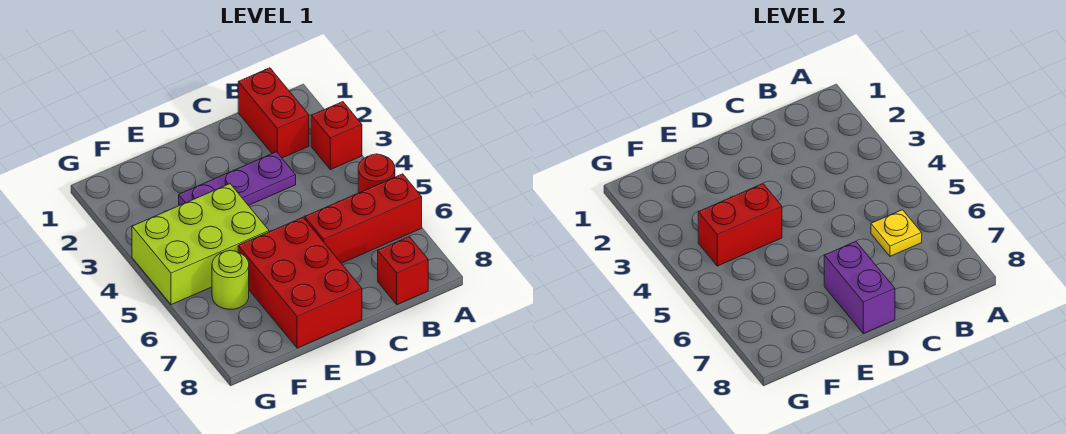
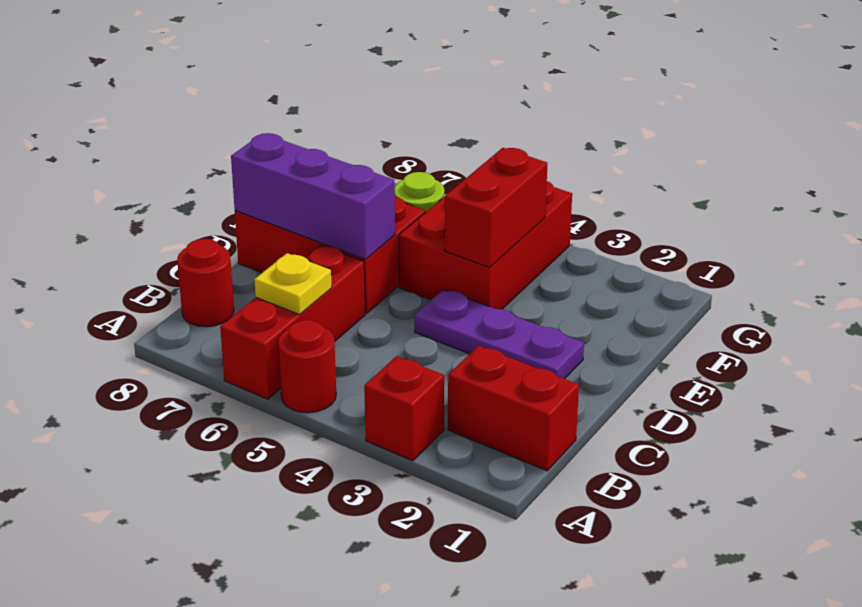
red 1x1 brick [378,237,428,305] -> red 1x1 round brick [177,239,234,327]
purple 1x3 plate [179,152,296,206] -> purple 1x3 plate turned to [414,289,584,379]
purple 1x2 brick [824,241,895,334] -> purple 1x3 brick [231,133,395,259]
lime 2x3 brick [132,184,269,305] -> red 2x3 brick [399,181,572,309]

